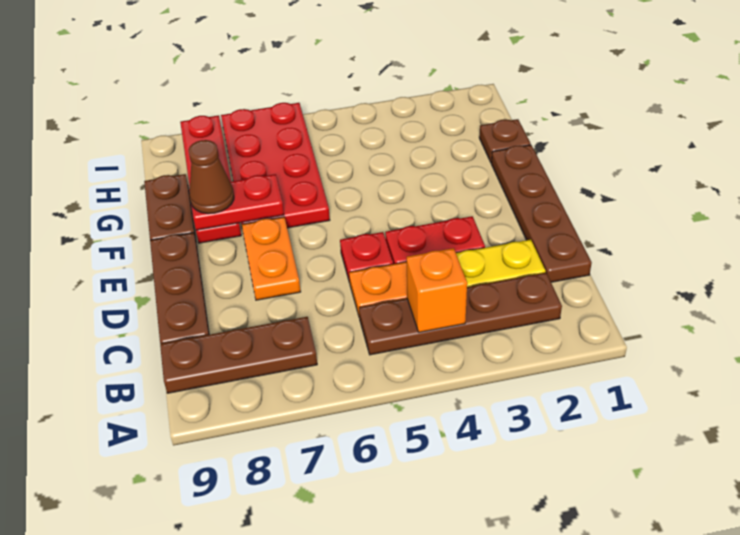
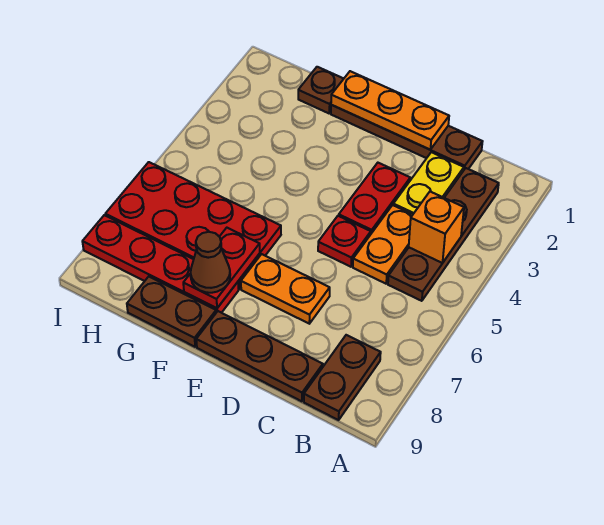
brown 1x3 plate [160,317,317,393] -> brown 1x2 plate [304,335,381,420]
none -> orange 1x3 plate [331,71,449,150]

